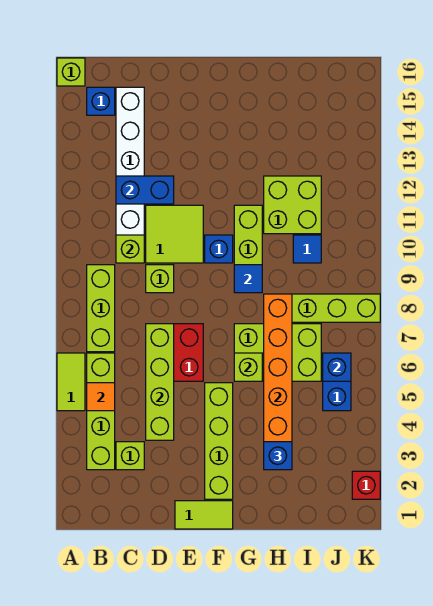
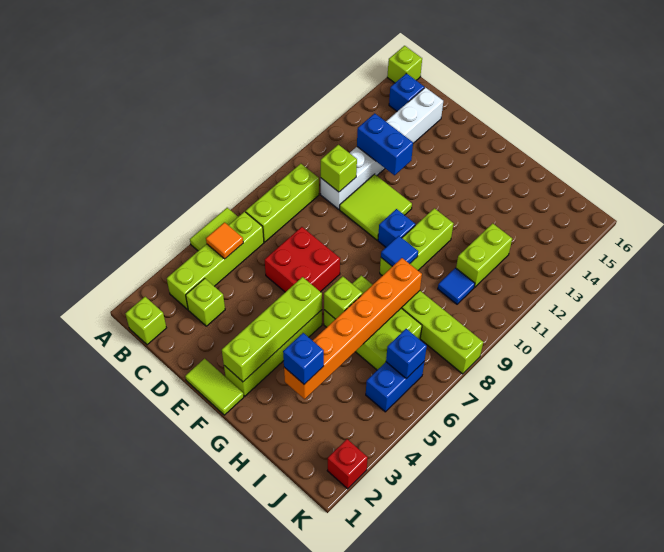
lime 1x4 brick [146,324,174,440] -> lime 1x4 brick moved to [222,277,322,382]
lime 1x1 brick [146,265,174,293] -> lime 1x1 brick moved to [125,297,166,345]
lime 2x2 brick [264,176,321,234] -> lime 1x2 brick [456,223,512,287]

